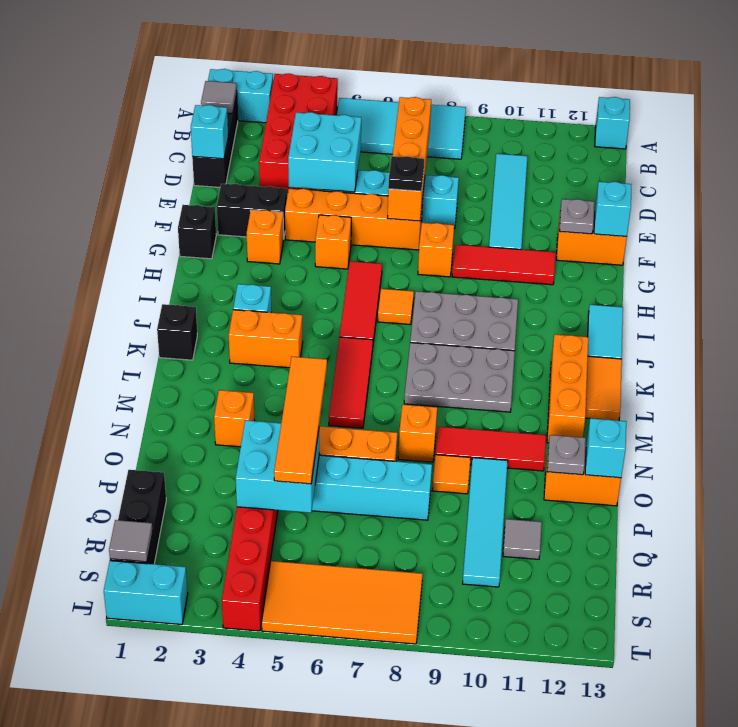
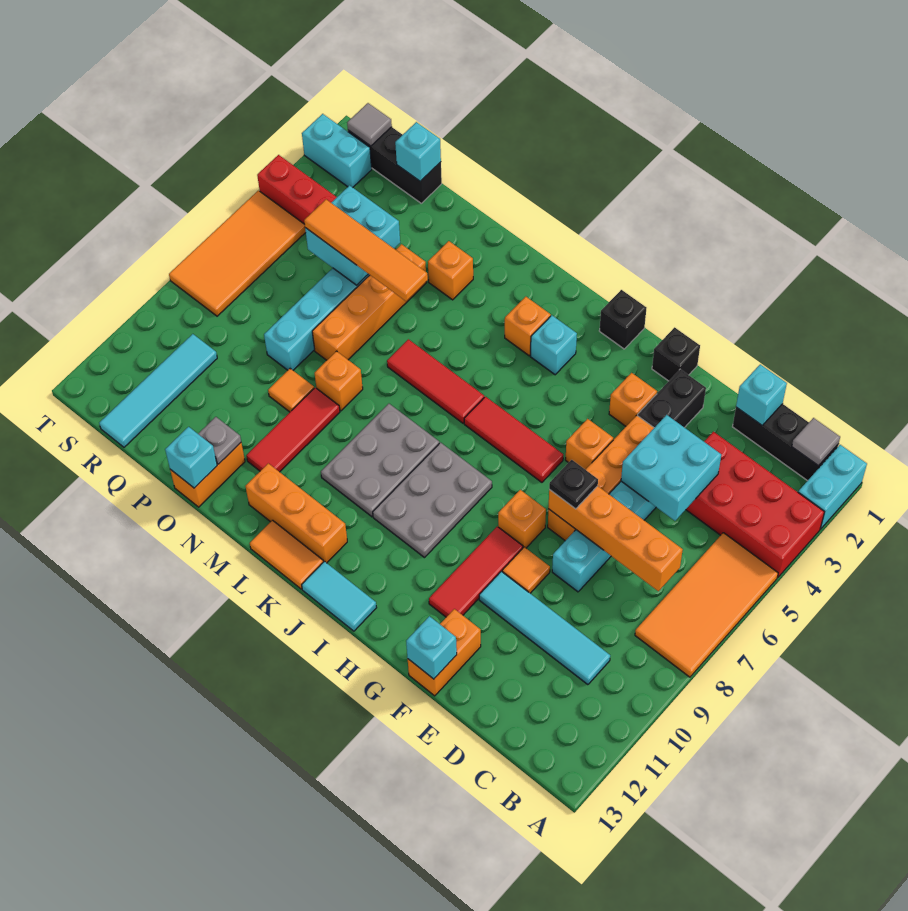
cyan 2x4 tile [336,98,466,159] -> orange 2x4 tile [635,533,778,677]
cyan 1x1 brick [595,97,630,149] -> cyan 1x1 brick moved to [395,122,441,181]
grey 1x1 plate [559,199,594,234] -> none
orange 1x1 tile [378,289,414,325] -> orange 1x1 tile moved to [502,547,550,593]
black 1x1 brick [157,304,197,360] -> black 1x1 brick moved to [599,290,647,349]
orange 1x2 brick [229,310,303,368] -> orange 1x1 brick [505,297,551,356]
cyan 1x4 tile [463,458,508,587] -> cyan 1x4 tile turned to [99,334,217,447]
grey 1x1 tile [503,519,542,559] -> none
cyan 1x2 brick [104,561,188,624] -> cyan 1x2 brick turned to [302,114,372,187]

